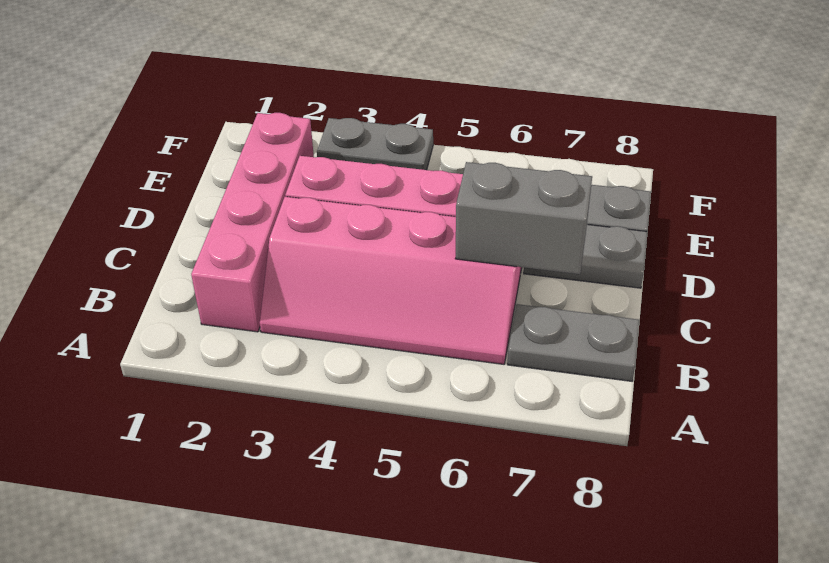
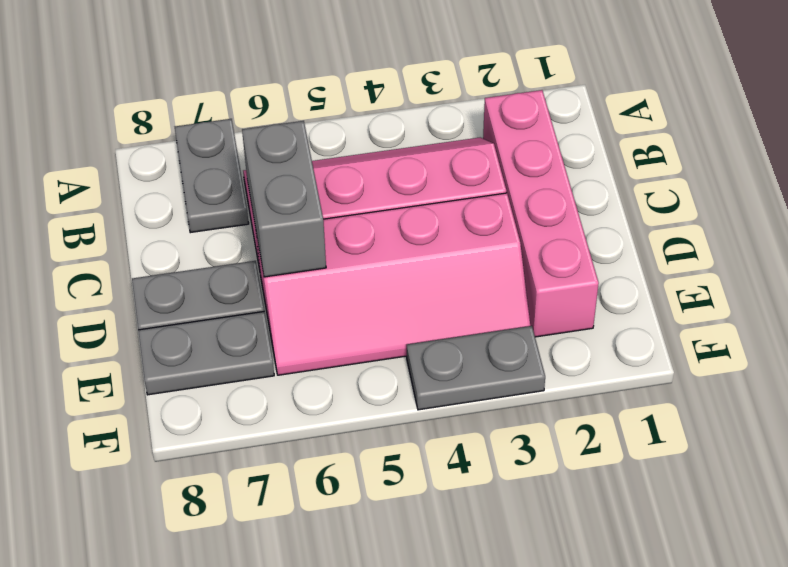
grey 1x2 plate [508,304,639,381] -> grey 1x2 plate turned to [175,119,249,233]
grey 1x2 brick [455,162,592,274] -> grey 1x2 brick turned to [242,121,326,277]

